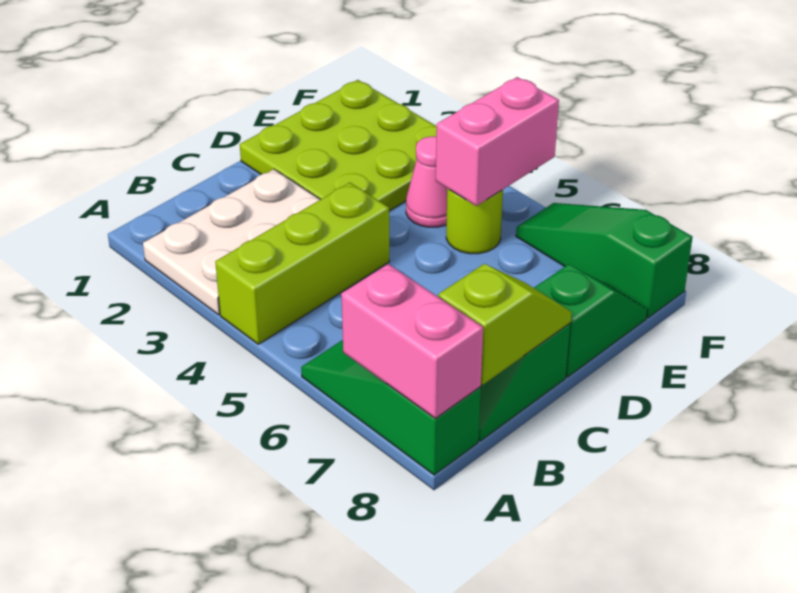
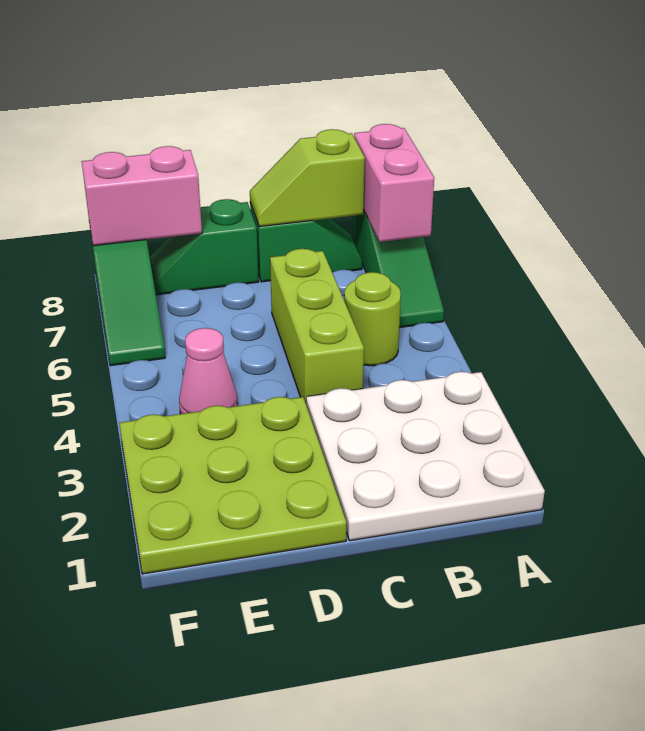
white 2x3 plate [143,169,320,315] -> white 3x3 plate [306,372,545,541]
lime 1x3 brick [215,183,389,344] -> lime 1x3 brick turned to [270,249,364,403]
lime 1x1 round brick [446,189,503,254] -> lime 1x1 round brick moved to [344,272,401,366]
pink 1x2 brick [436,77,559,206] -> pink 1x2 brick moved to [82,146,202,246]

